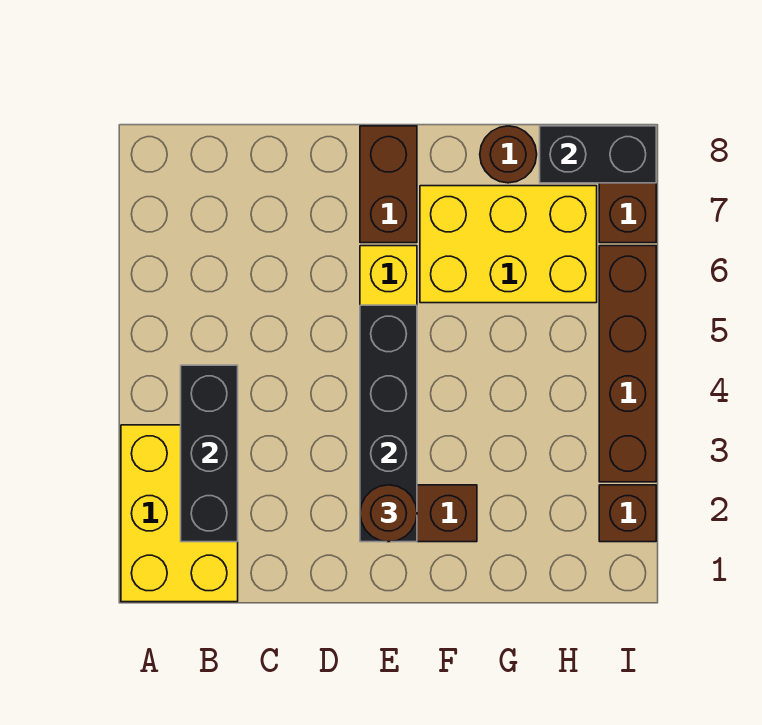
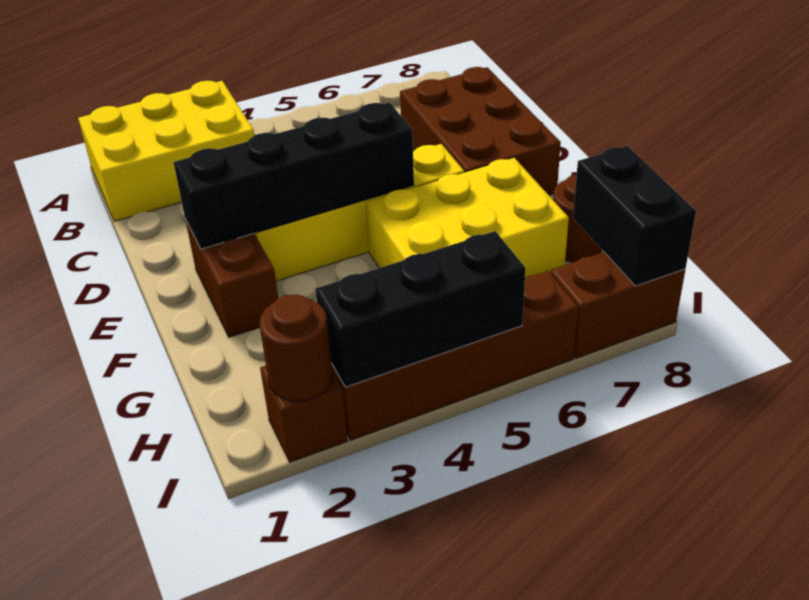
black 1x3 brick [181,365,238,542] -> black 1x3 brick moved to [315,231,525,387]
brown 1x1 round brick [360,485,417,542] -> brown 1x1 round brick moved to [259,295,333,401]
brown 1x2 brick [360,126,417,243] -> brown 2x3 brick [400,67,561,195]
yellow 2x3 brick [420,186,597,303] -> yellow 2x3 brick turned to [366,158,569,277]

